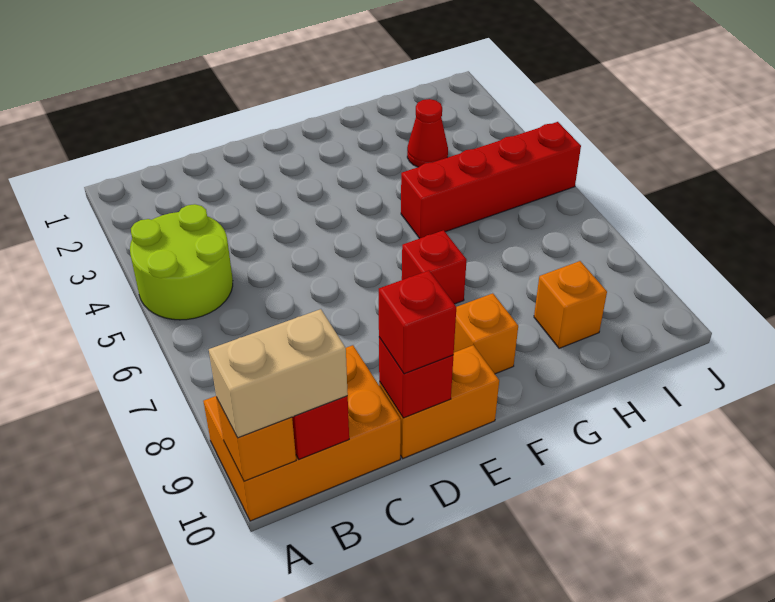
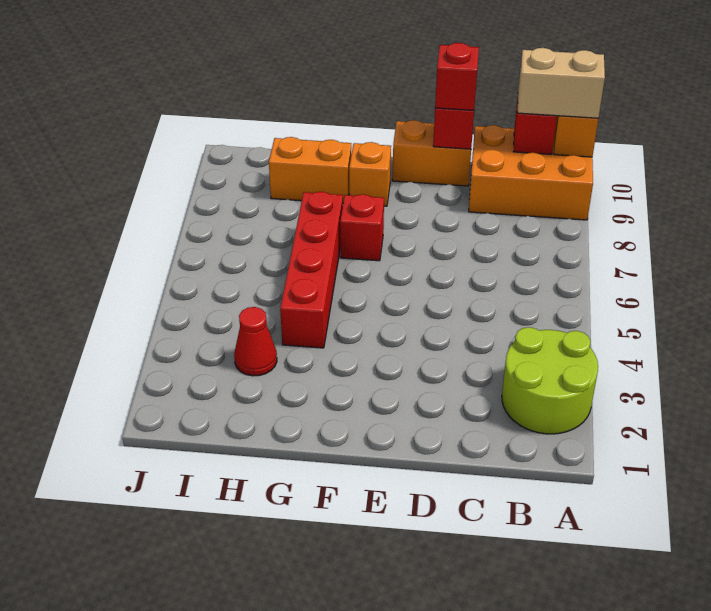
lime 2x2 round brick [130,204,233,320] -> lime 2x2 round brick moved to [502,327,598,434]
red 1x4 brick [401,122,581,239] -> red 1x4 brick turned to [280,192,343,348]
orange 1x1 brick [534,261,607,348] -> orange 1x2 brick [269,137,351,202]

